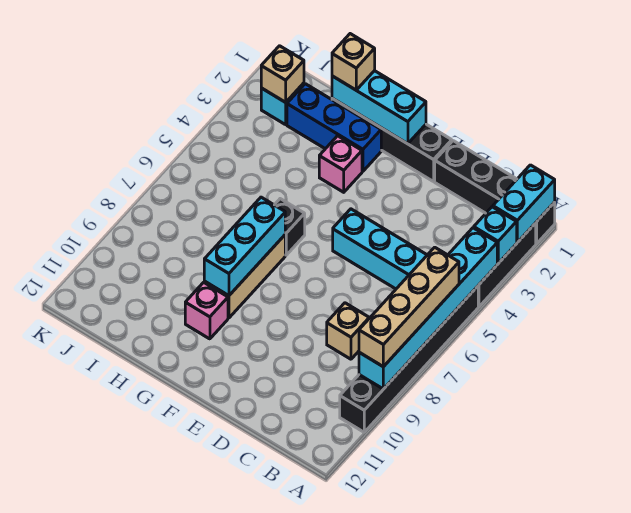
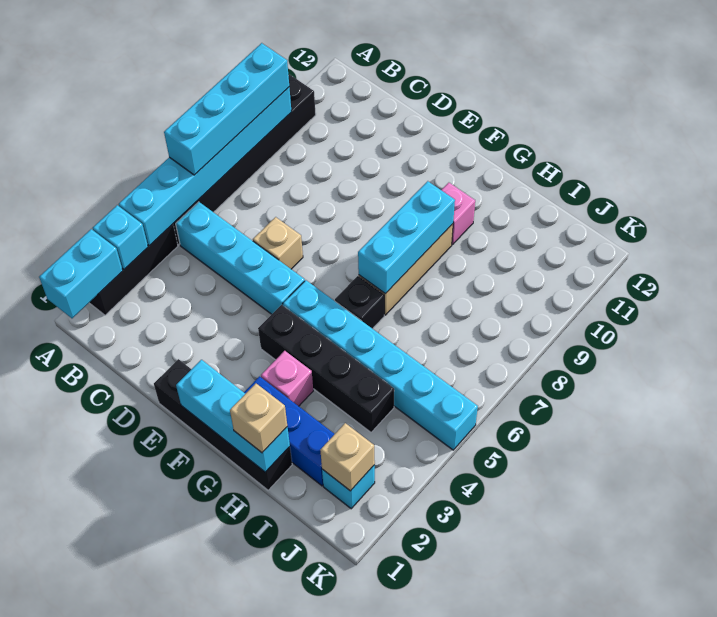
black 1x4 brick [435,141,555,244] -> black 1x4 brick moved to [258,305,394,432]
tan 1x4 brick [359,247,459,367] -> cyan 1x4 brick [164,43,289,175]
tan 1x1 brick [327,303,369,359] -> tan 1x1 brick moved to [253,217,303,269]
none -> cyan 1x6 brick [283,280,478,450]

